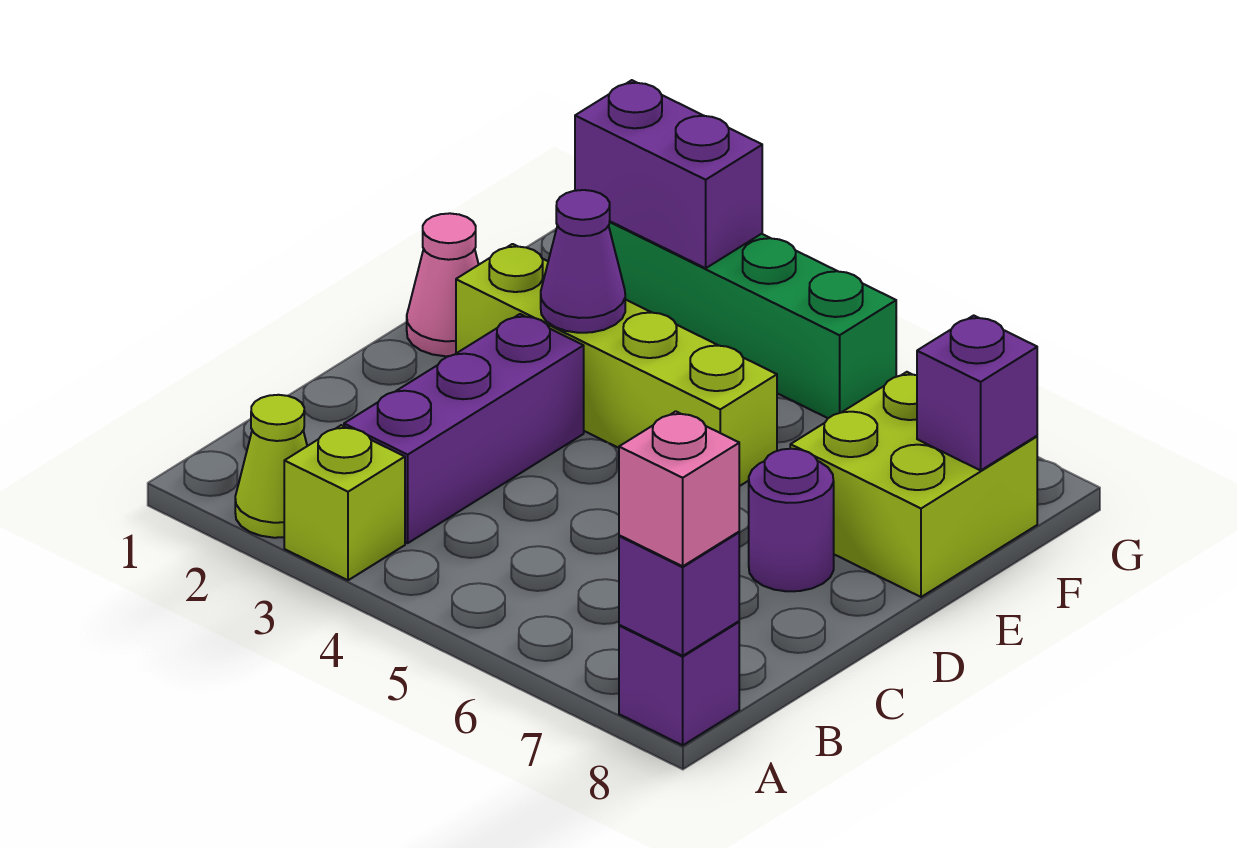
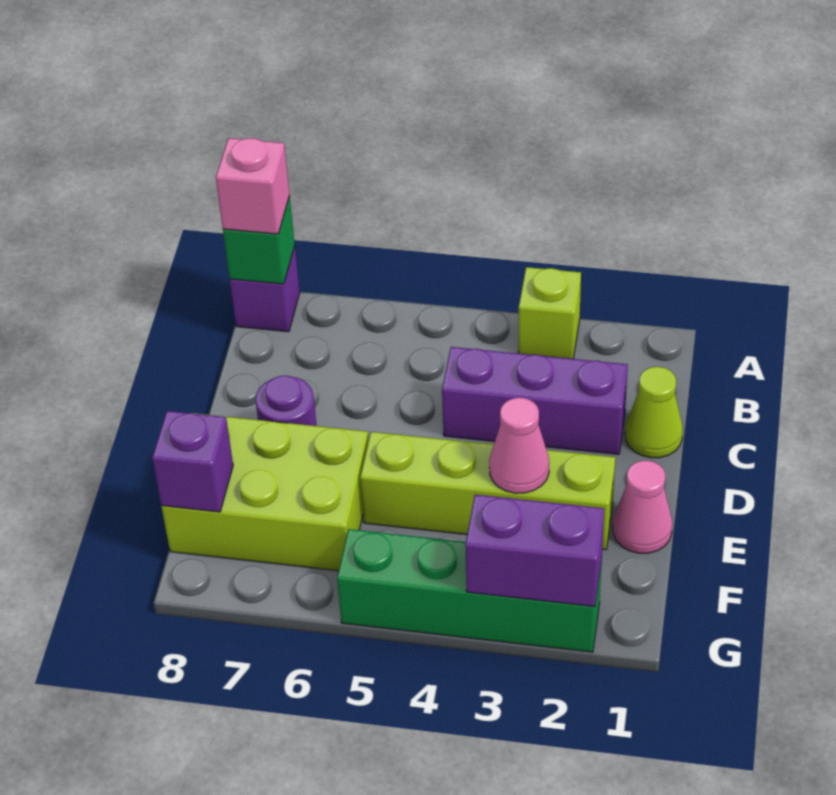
lime 1x1 cone [235,395,307,538] -> lime 1x1 cone moved to [625,367,683,458]
purple 1x1 brick [619,532,739,656] -> green 1x1 brick [223,196,295,284]
purple 1x3 brick [344,314,584,543] -> purple 1x3 brick turned to [442,347,628,454]
purple 1x1 cone [541,190,625,333] -> pink 1x1 cone [489,398,549,493]
lime 2x2 brick [790,372,1037,597] -> lime 2x3 brick [161,413,368,571]

